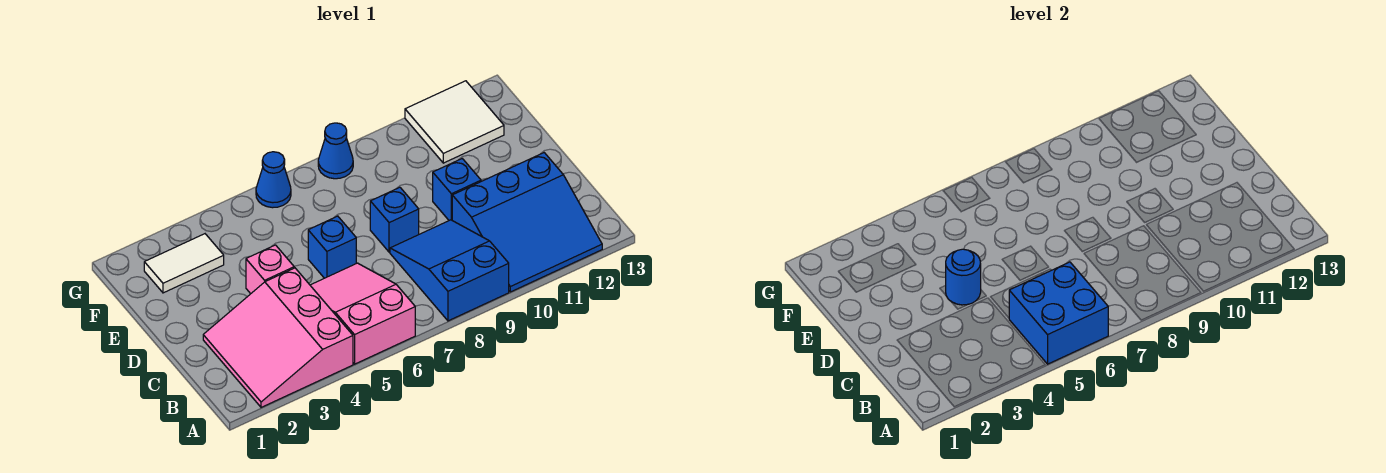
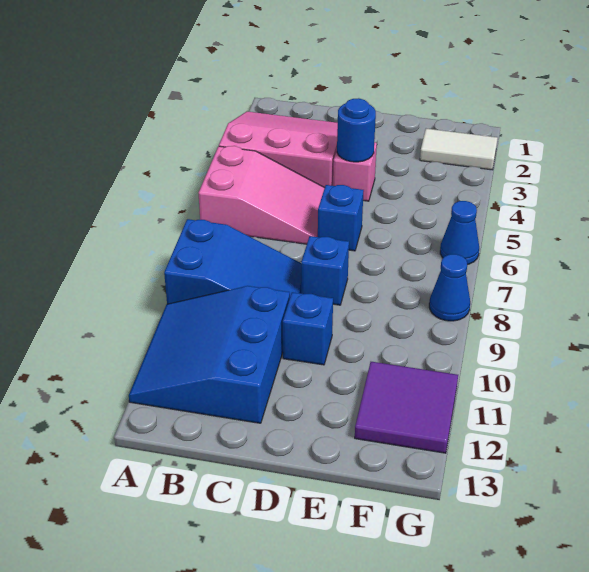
blue 2x2 brick [1009,262,1108,364] -> none
white 1x2 tile [144,234,224,293] -> white 1x2 tile turned to [420,129,498,170]
white 2x2 tile [405,81,504,163] -> purple 2x2 tile [355,362,458,453]

